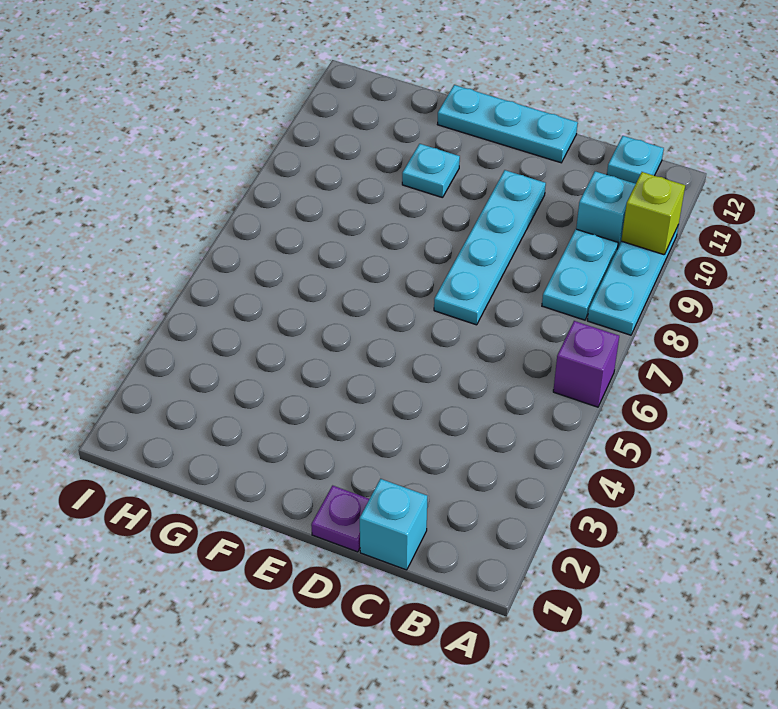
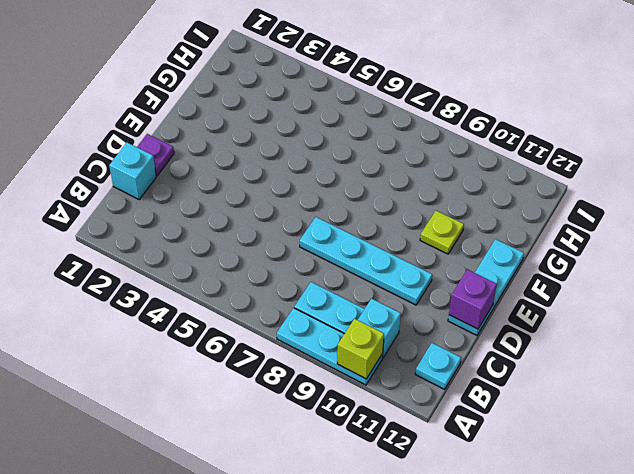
purple 1x1 brick [553,321,619,407] -> purple 1x1 brick moved to [449,269,497,329]
cyan 1x1 plate [402,144,460,198] -> lime 1x1 plate [420,211,464,254]

